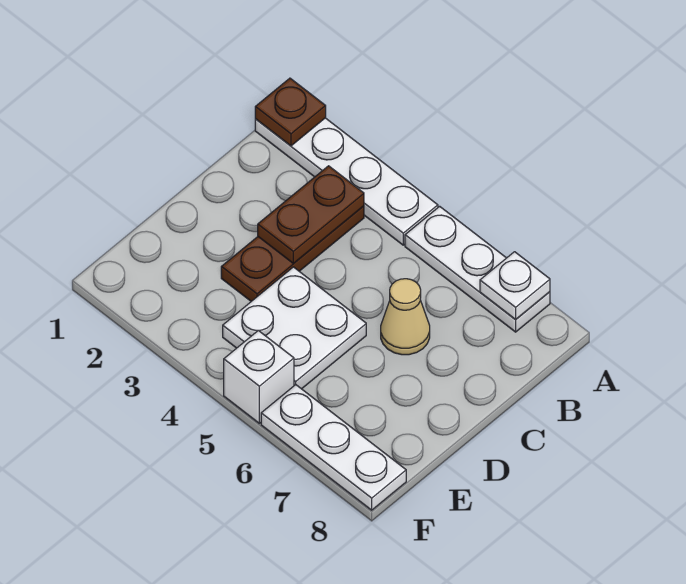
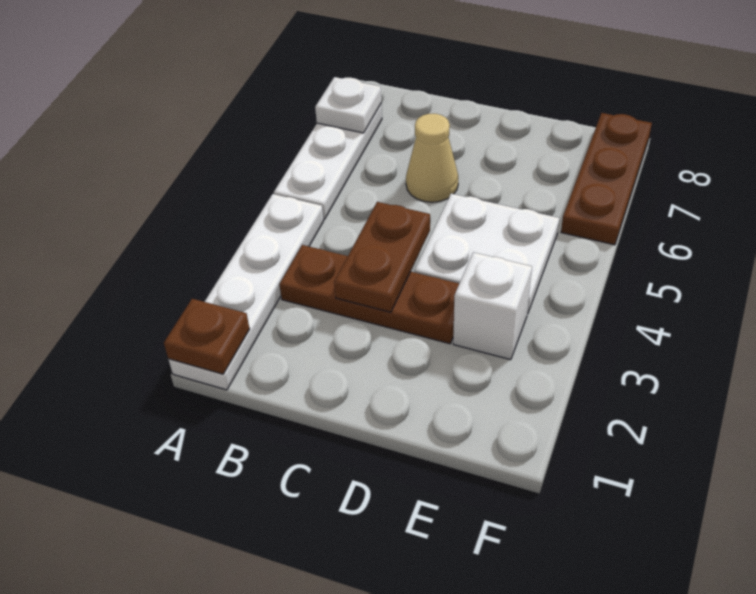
brown 1x2 plate [258,166,364,264] -> brown 1x2 plate turned to [334,202,430,312]
white 1x1 brick [224,331,294,423] -> white 1x1 brick moved to [453,252,532,360]
white 1x3 plate [261,385,406,510] -> brown 1x3 plate [561,113,652,245]

